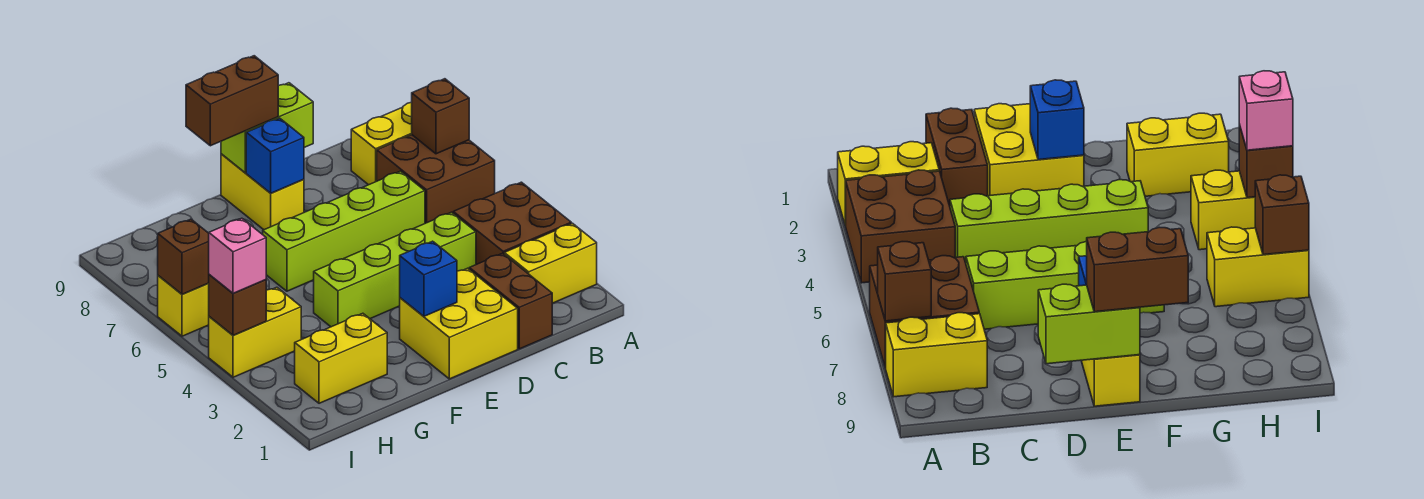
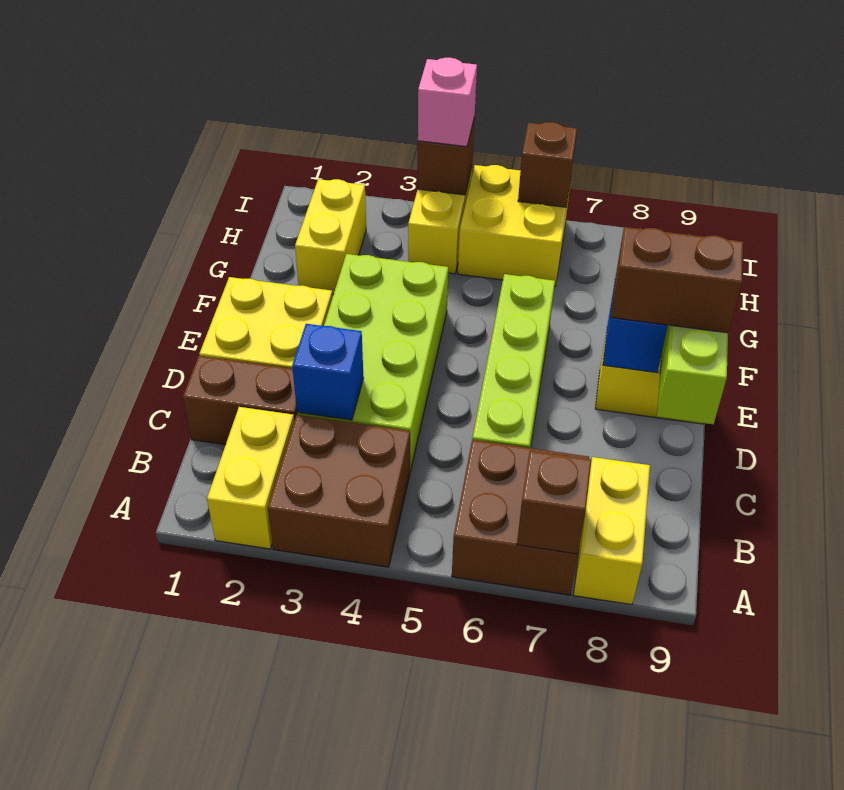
lime 1x4 brick [314,212,476,327] -> lime 2x4 brick [297,254,448,471]
blue 1x1 brick [400,241,457,316] -> blue 1x1 brick moved to [292,324,364,420]
brown 1x2 brick [186,56,278,146] -> brown 1x2 brick turned to [611,227,743,333]
yellow 1x2 brick [158,276,209,336] -> yellow 2x2 brick [458,165,570,287]

